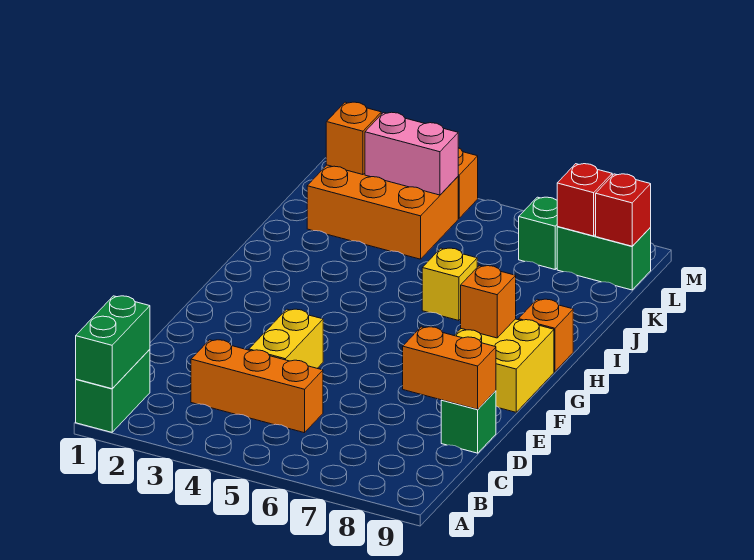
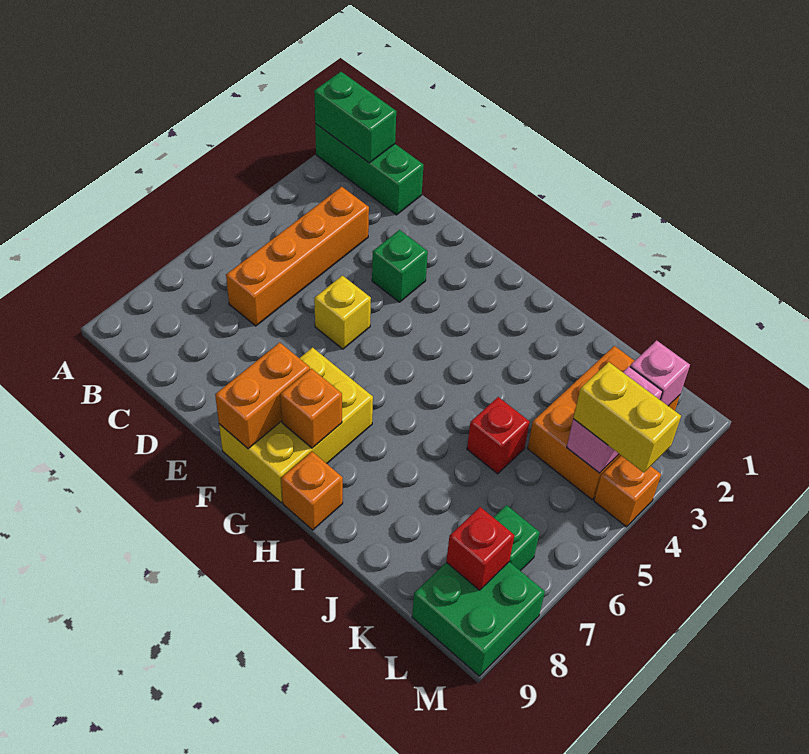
green 1x2 brick [76,349,150,432] -> green 1x3 brick [315,124,423,215]
orange 1x3 brick [191,340,323,433] -> orange 1x4 brick [226,187,369,326]
yellow 1x2 brick [249,309,323,368] -> yellow 1x2 brick moved to [573,362,681,473]
orange 1x2 brick [403,327,496,409] -> orange 1x2 brick moved to [215,343,310,449]
green 1x1 brick [441,391,496,453] -> green 1x1 brick moved to [372,230,428,302]
yellow 2x2 brick [454,319,554,412] -> yellow 2x3 brick [219,348,373,503]
yellow 1x1 brick [422,248,477,321] -> yellow 1x1 brick moved to [314,276,371,349]
orange 1x1 brick [326,102,381,175] -> pink 1x1 brick [630,340,690,406]
green 1x2 brick [557,227,651,290] -> green 2x2 brick [412,562,545,676]
red 1x1 brick [596,174,651,246] -> red 1x1 brick moved to [467,397,530,474]

